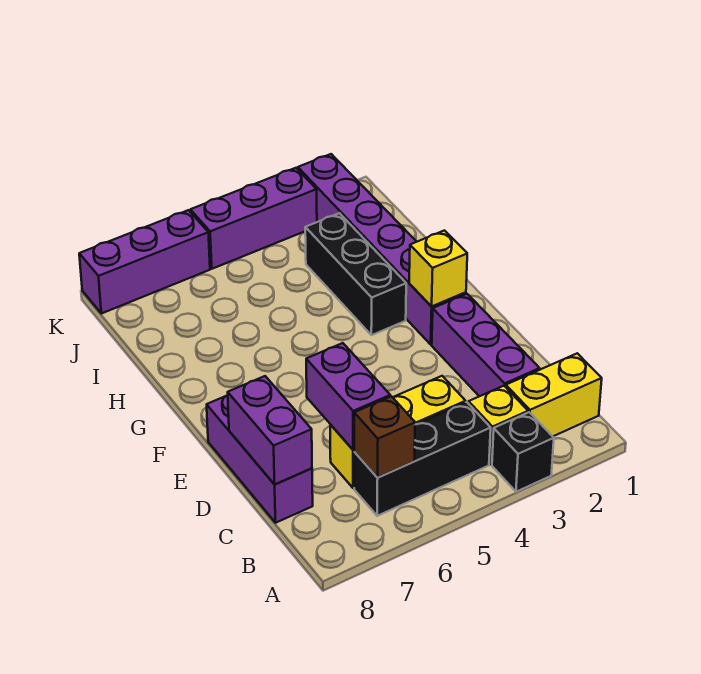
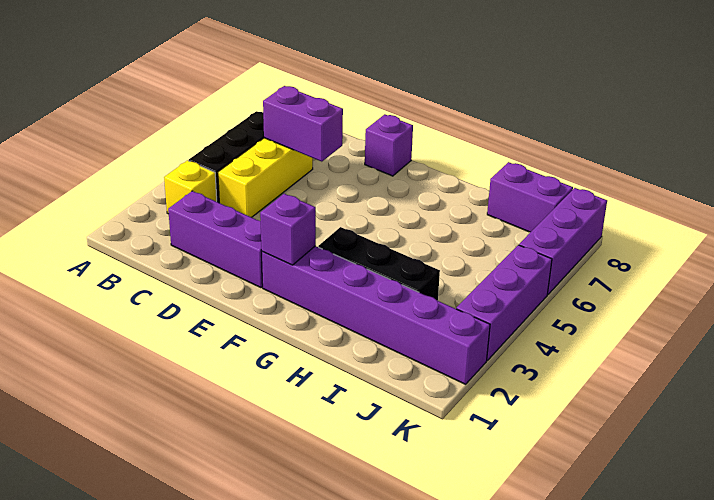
black 1x1 brick [492,412,554,492] -> none
yellow 1x2 brick [506,353,602,436] -> none
brown 1x1 brick [354,396,415,478] -> none
purple 1x3 brick [207,395,313,523] -> purple 1x1 brick [365,114,413,176]
purple 1x2 brick [228,376,312,485] -> purple 1x2 brick moved to [487,162,573,232]
yellow 1x1 brick [409,231,467,307] -> purple 1x1 brick [260,194,316,265]

